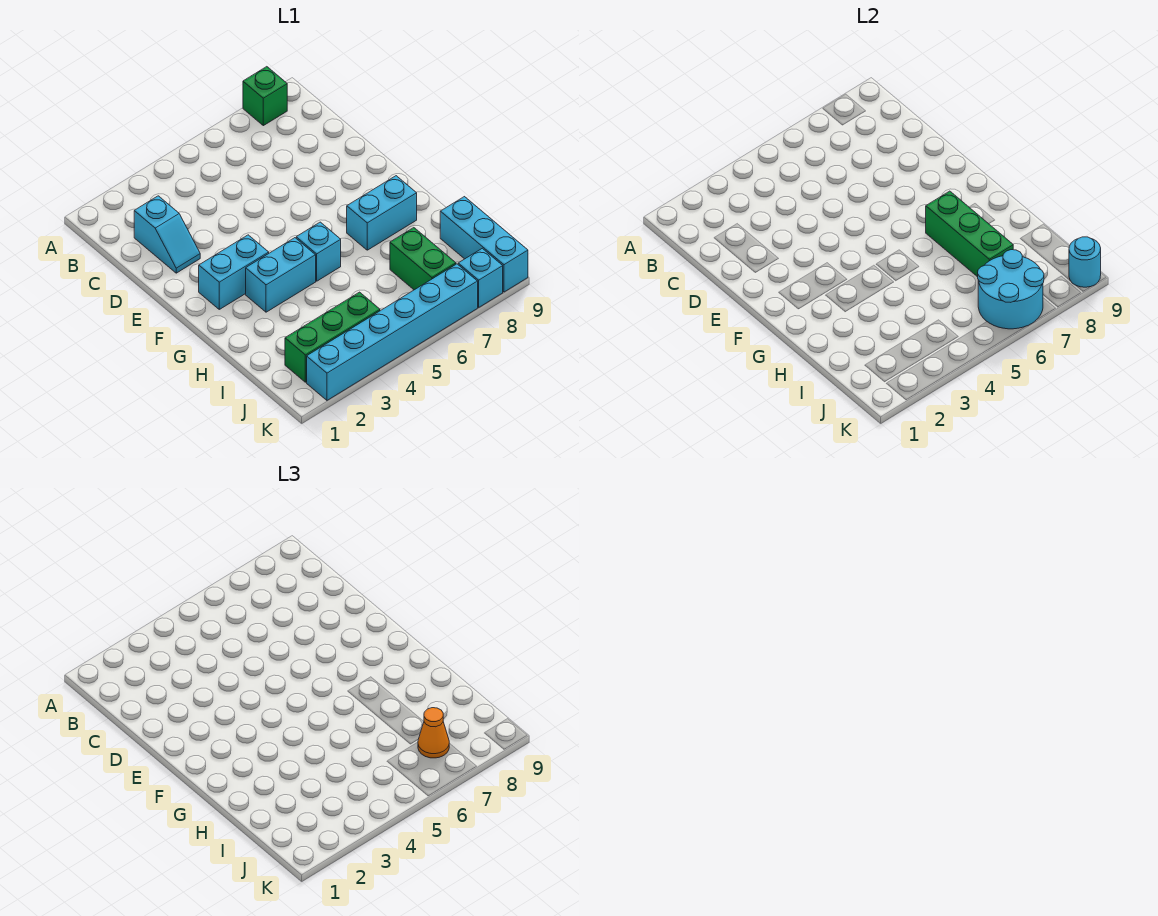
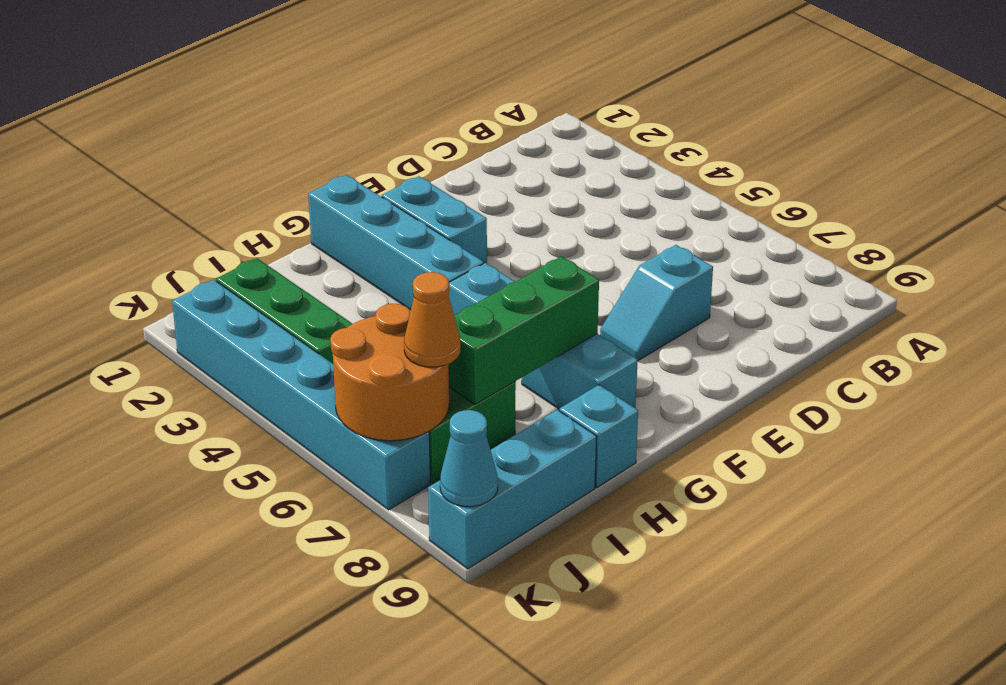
green 1x1 brick [243,67,287,126] -> none
cyan 1x2 slope [134,196,200,273] -> cyan 1x2 slope moved to [600,245,713,361]
cyan 1x2 brick [246,238,316,312] -> cyan 1x4 brick [308,175,484,310]
cyan 2x2 round brick [978,250,1044,329] -> orange 2x2 round brick [330,304,449,441]
cyan 1x1 brick [458,248,503,307] -> cyan 1x1 brick moved to [559,385,638,487]
cyan 1x1 round brick [1069,237,1101,287] -> cyan 1x1 cone [440,410,498,507]

